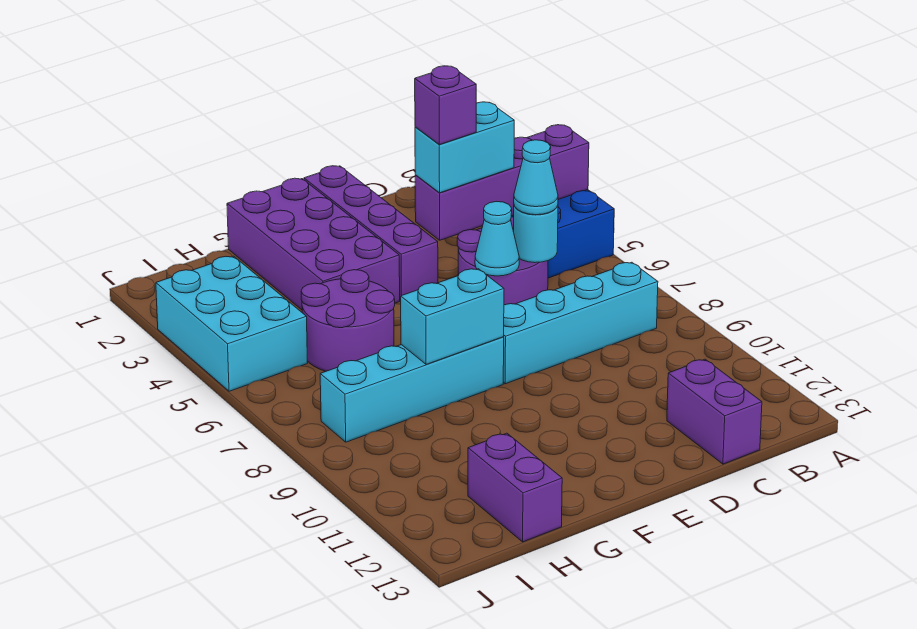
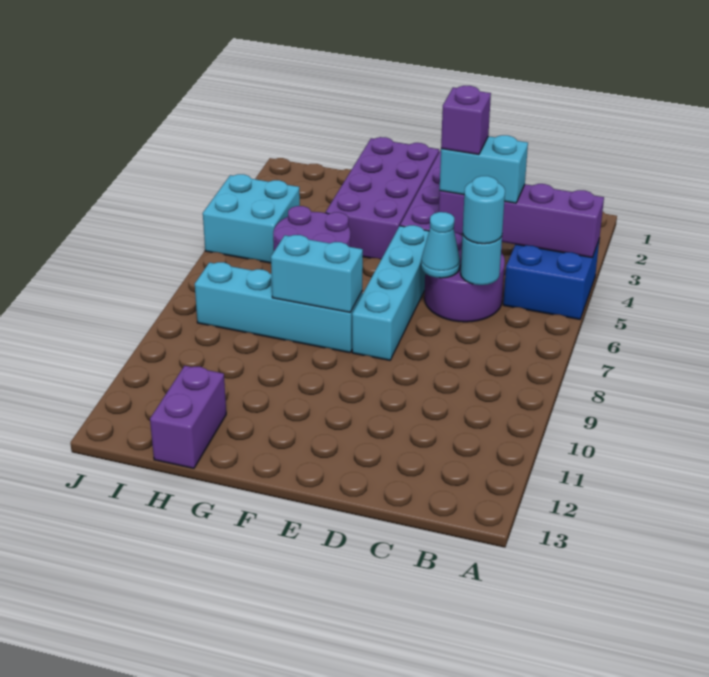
cyan 1x4 brick [503,262,658,384] -> cyan 1x4 brick turned to [352,225,429,360]
cyan 1x1 cone [514,140,558,215] -> cyan 1x1 round brick [463,176,505,244]
purple 1x2 brick [667,359,762,464] -> none
cyan 2x3 brick [156,256,307,391] -> cyan 2x2 brick [203,174,300,263]

